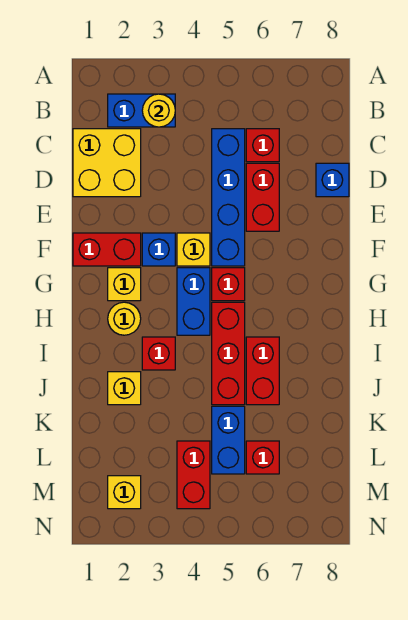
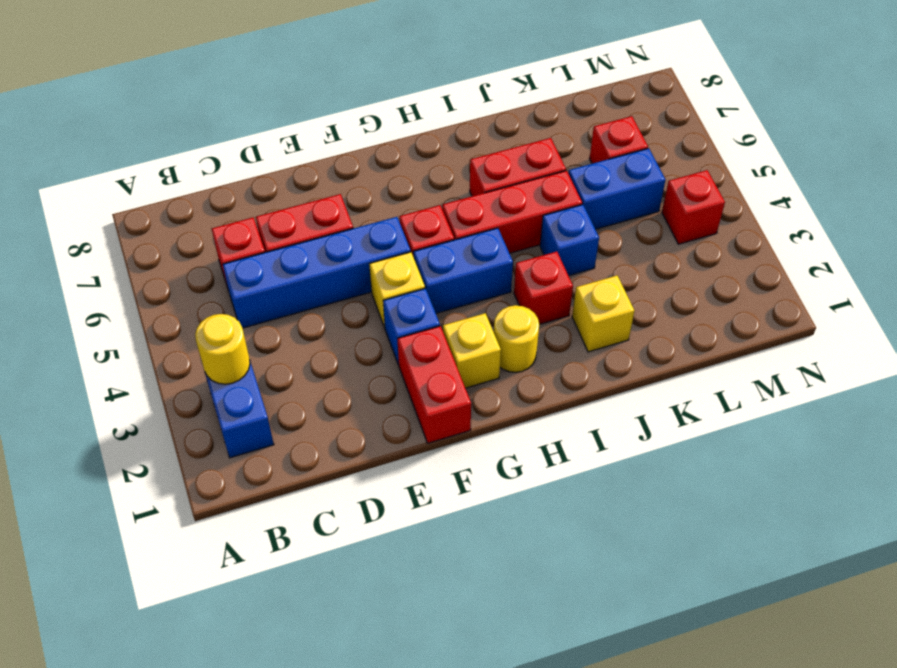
yellow 2x2 brick [73,129,141,197] -> none
blue 1x1 brick [316,163,349,197] -> blue 1x1 brick moved to [540,204,599,276]
red 1x2 brick [177,441,210,509] -> red 1x1 brick [662,170,725,244]
yellow 1x1 brick [108,476,141,509] -> none

